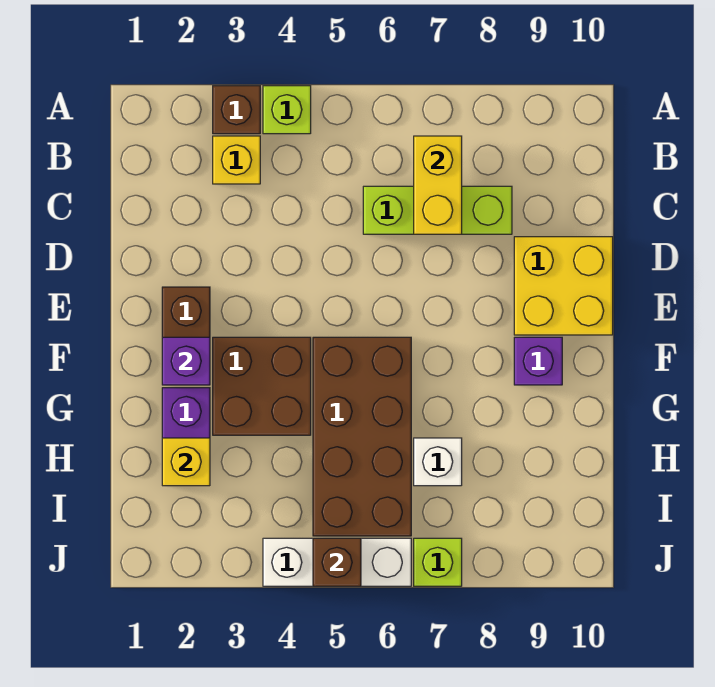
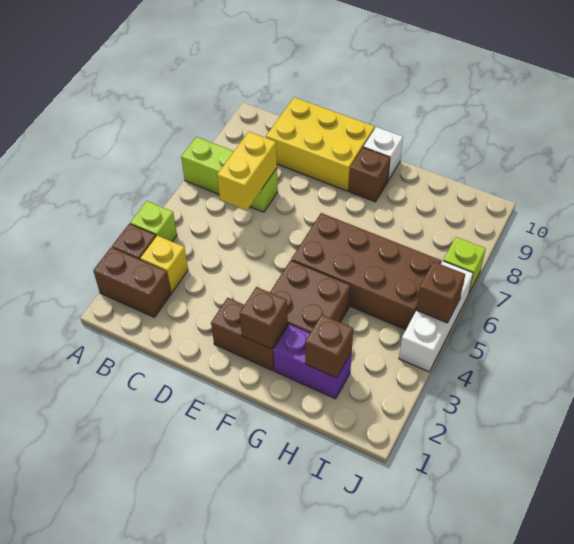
none -> brown 1x2 brick [93,247,171,317]
yellow 1x2 brick [414,136,462,234] -> yellow 1x2 brick turned to [217,132,277,210]
lime 1x3 brick [363,186,512,234] -> lime 1x3 brick turned to [181,137,278,212]
yellow 2x2 brick [514,237,613,335] -> yellow 2x3 brick [266,97,375,191]
purple 1x1 brick [162,337,210,385] -> brown 1x1 brick [240,287,288,349]
purple 1x1 brick [514,337,562,385] -> brown 1x1 brick [349,148,390,202]
yellow 1x1 brick [162,438,210,486] -> brown 1x1 brick [305,315,353,378]
white 1x1 brick [414,438,462,486] -> white 1x1 brick moved to [363,127,403,180]

